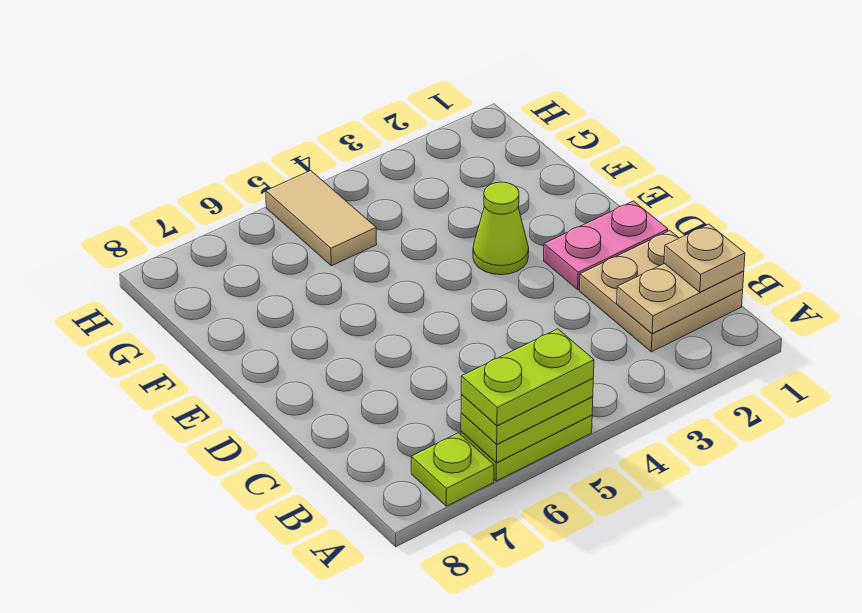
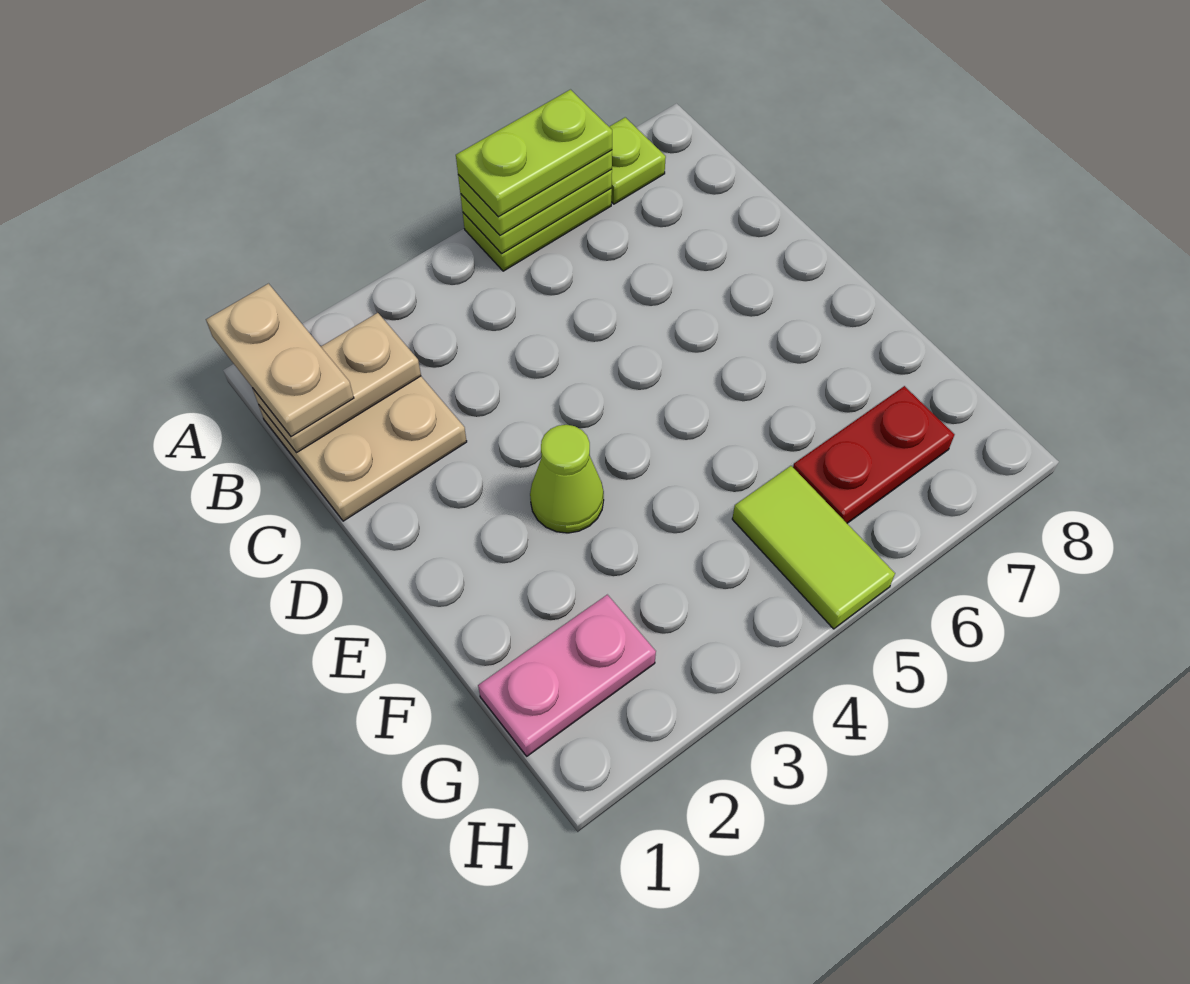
tan 1x1 plate [664,224,745,292] -> tan 1x2 plate [206,284,354,437]
pink 1x2 plate [544,201,668,290] -> pink 1x2 plate moved to [478,595,656,756]
tan 1x2 tile [266,171,377,266] -> lime 1x2 tile [732,466,895,629]
none -> red 1x2 plate [793,386,955,523]

